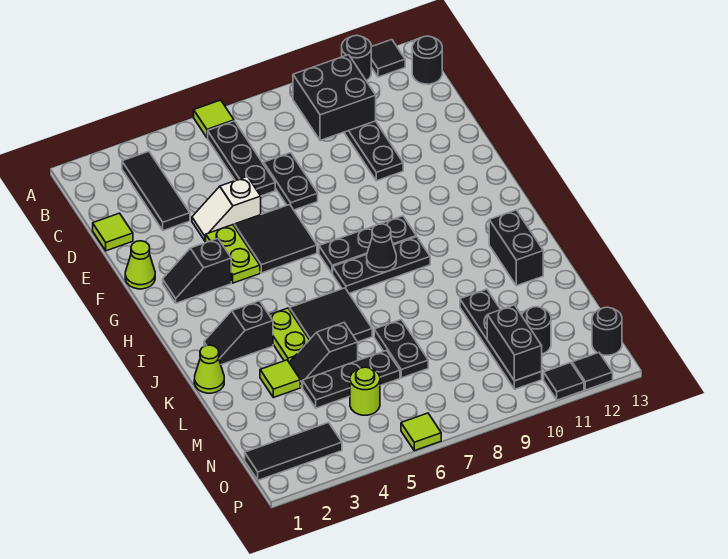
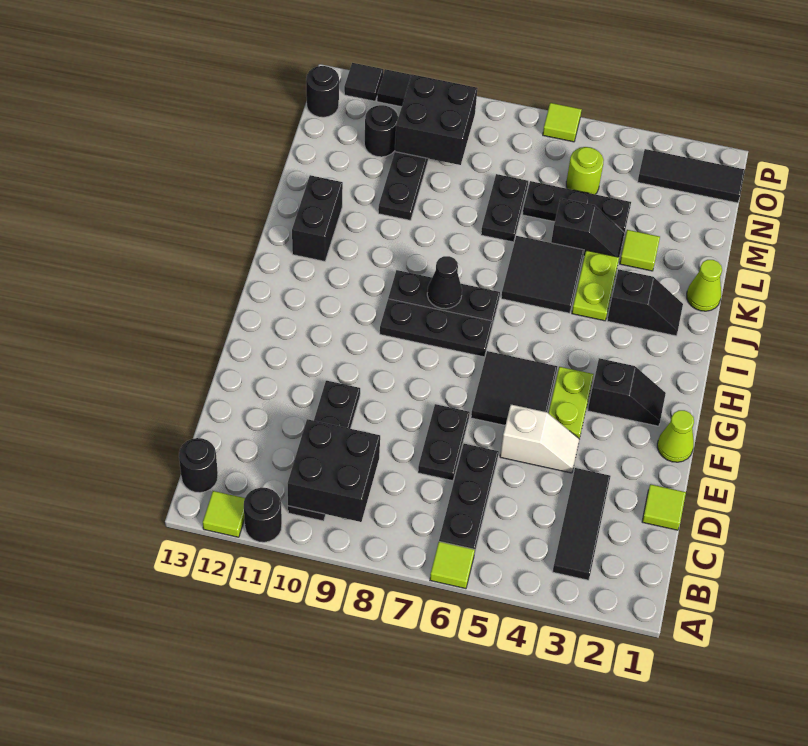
black 1x1 tile [371,40,405,77] -> lime 1x1 tile [203,491,245,537]
black 1x2 brick [487,305,542,381] -> black 2x2 brick [395,75,478,165]

